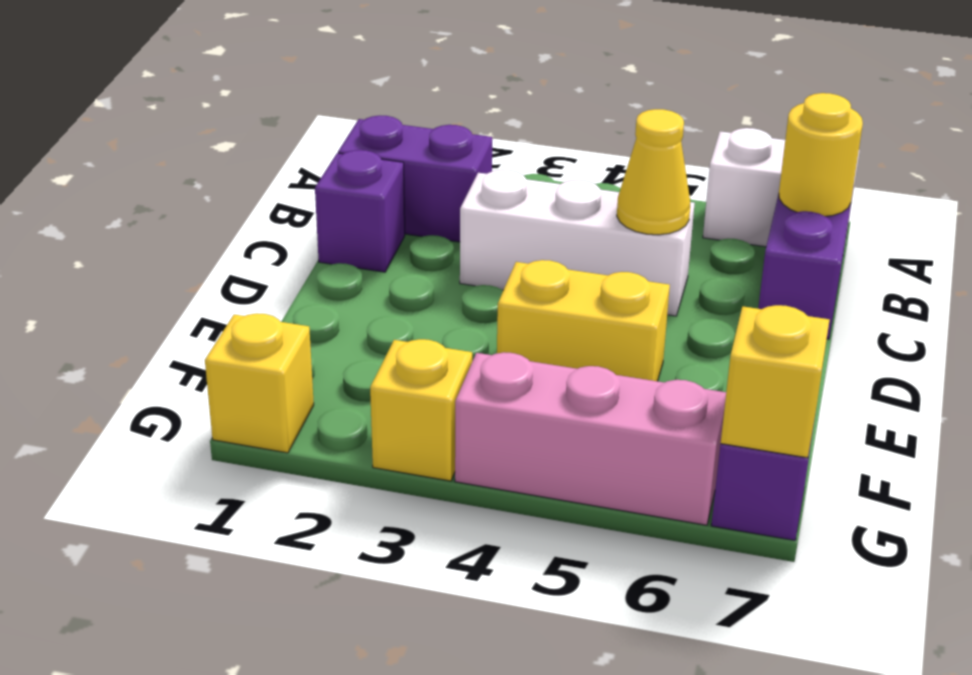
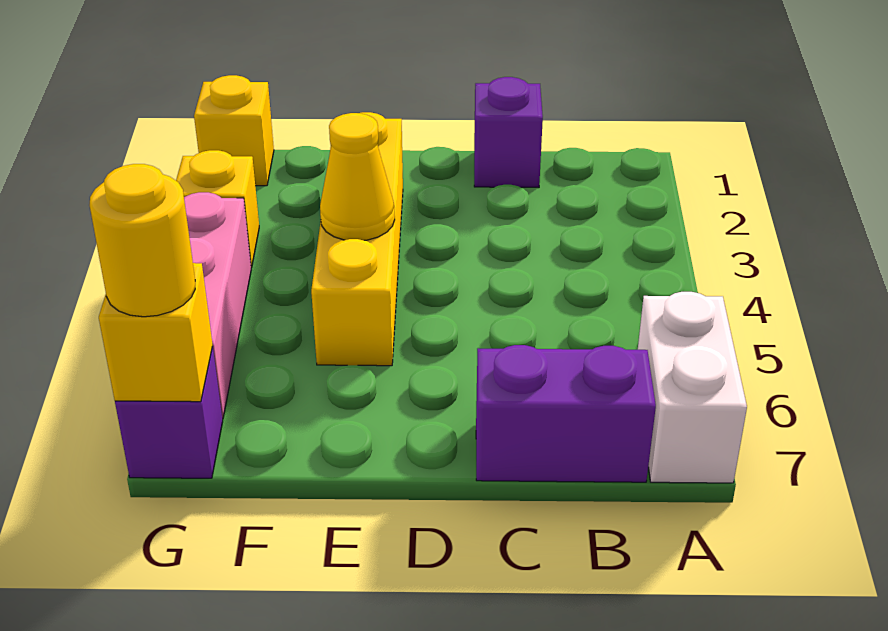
purple 1x2 brick [338,116,492,242] -> none
yellow 1x1 round brick [779,93,863,216] -> yellow 1x1 round brick moved to [90,164,195,317]
white 1x3 brick [460,170,695,316] -> none
yellow 1x1 cone [617,109,690,235] -> yellow 1x1 cone moved to [320,113,395,240]
yellow 1x2 brick [497,260,670,381] -> yellow 1x4 brick [311,112,403,366]

